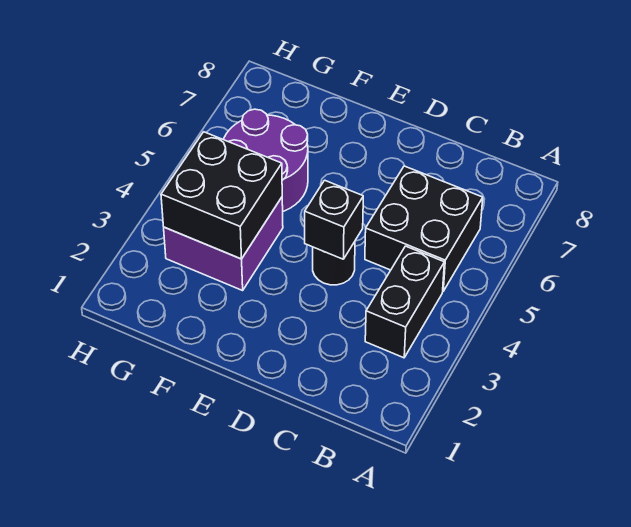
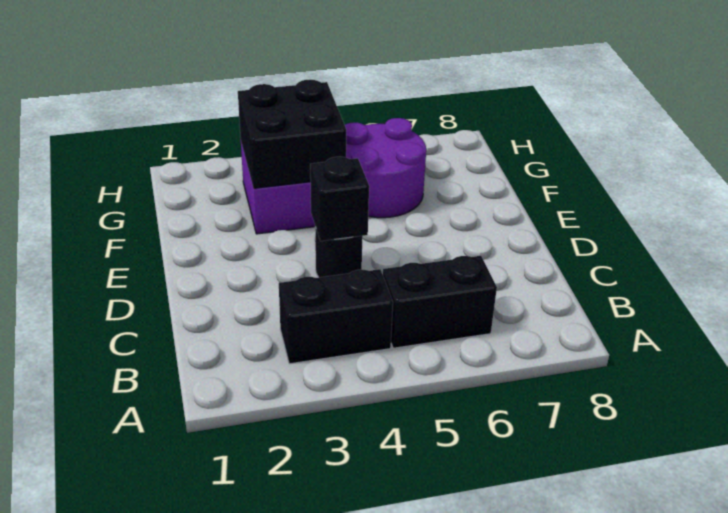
black 2x2 brick [365,166,483,291] -> black 1x2 brick [383,256,497,348]

